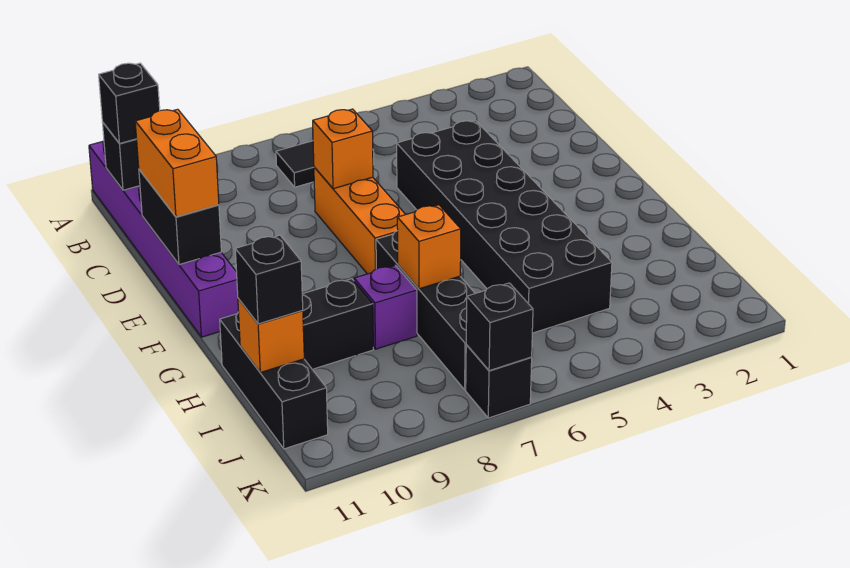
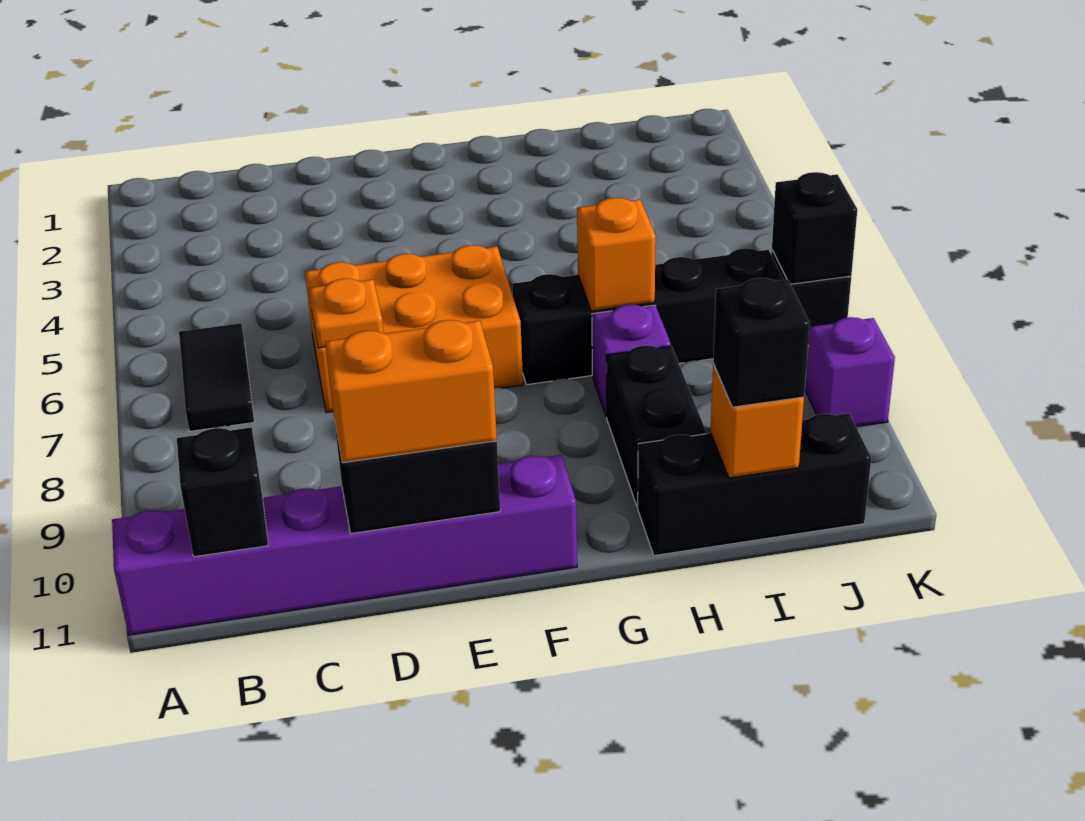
black 1x1 brick [99,63,160,144] -> none
black 2x6 brick [397,120,612,333] -> none
orange 1x3 brick [314,167,406,274] -> orange 2x3 brick [305,245,523,412]
orange 1x1 brick [313,109,373,189] -> orange 1x1 plate [309,278,383,348]
none -> purple 1x1 brick [805,317,895,427]

